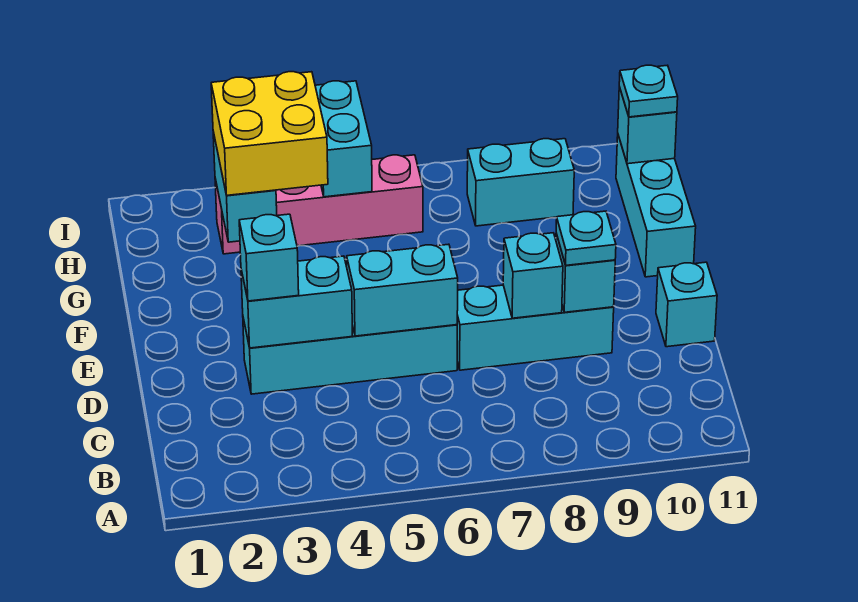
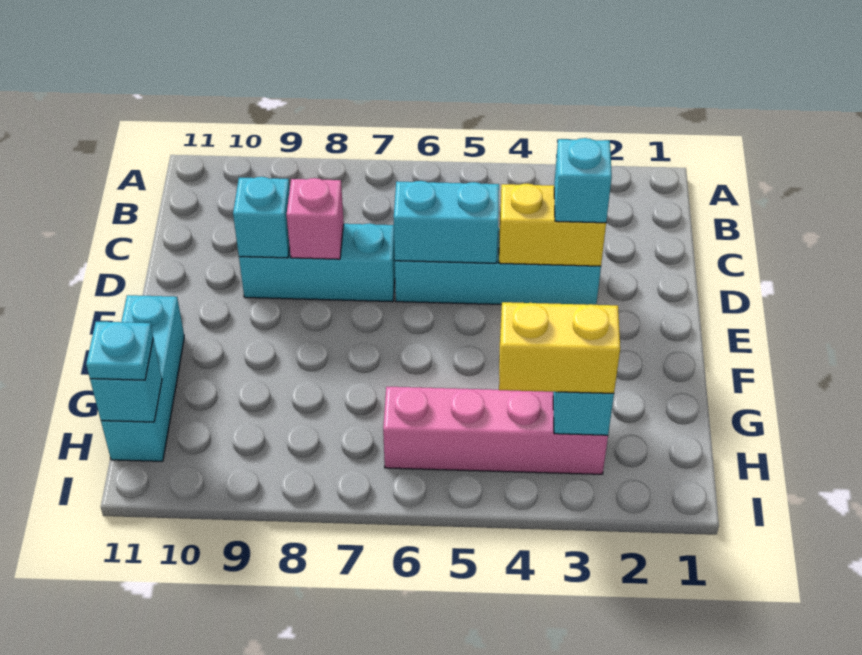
cyan 1x2 brick [241,256,352,348] -> yellow 1x2 brick [499,184,606,266]
cyan 1x1 brick [503,233,563,318] -> pink 1x1 brick [287,178,344,259]
cyan 1x1 plate [556,211,616,265] -> none
cyan 1x1 brick [656,262,717,347] -> none
yellow 2x2 brick [211,72,328,196] -> yellow 1x2 brick [499,302,620,393]
cyan 1x2 brick [315,81,372,197] -> none
cyan 1x2 brick [467,139,574,226] -> none

